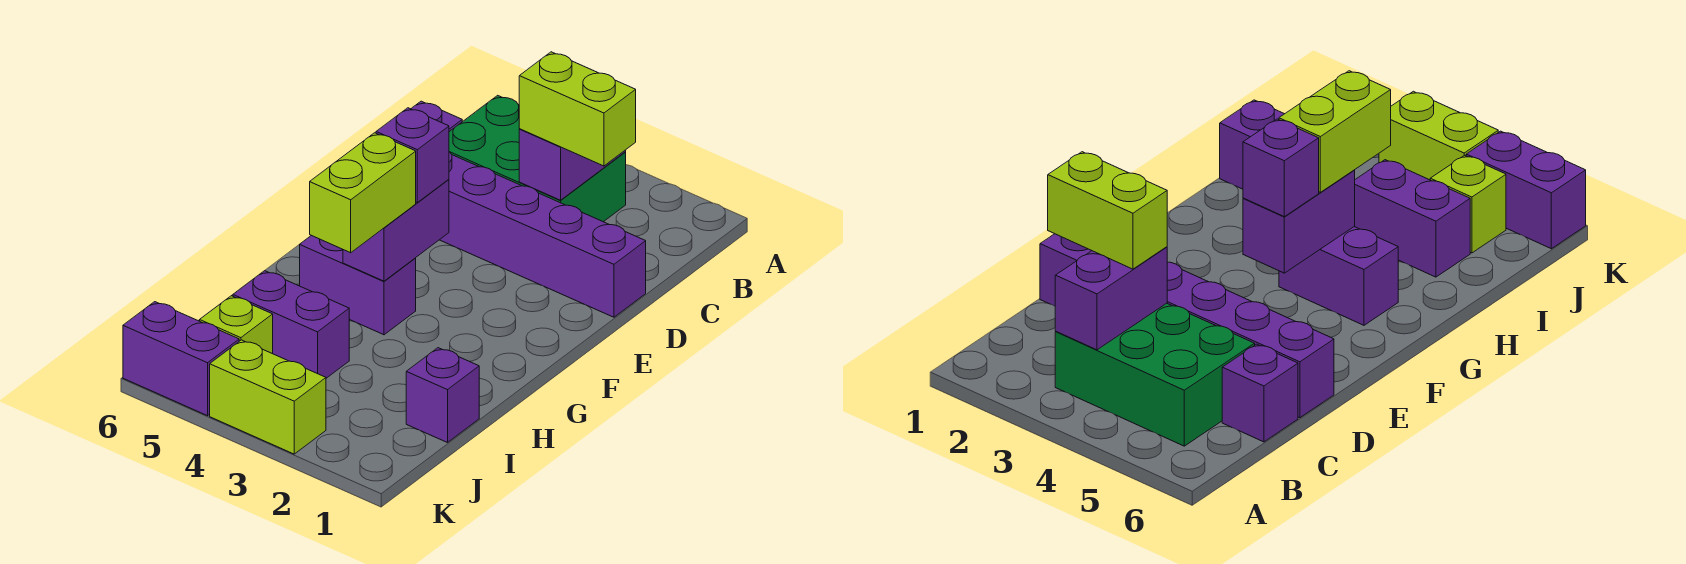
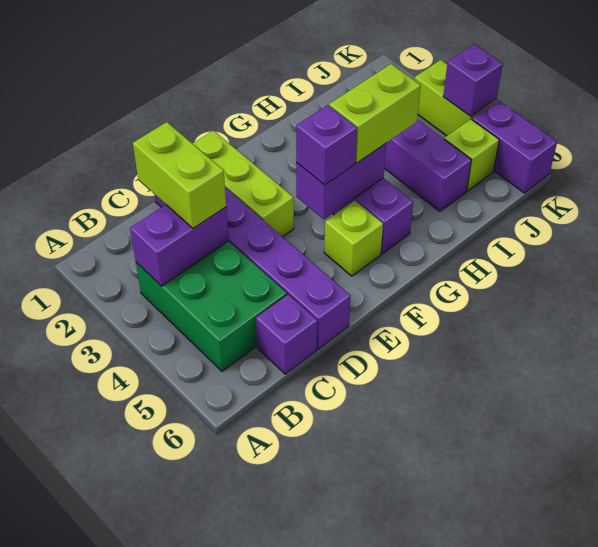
none -> lime 1x3 brick [193,131,294,237]
none -> lime 1x1 brick [324,201,383,276]
purple 1x1 brick [406,348,479,443] -> purple 1x1 brick moved to [443,44,503,117]

